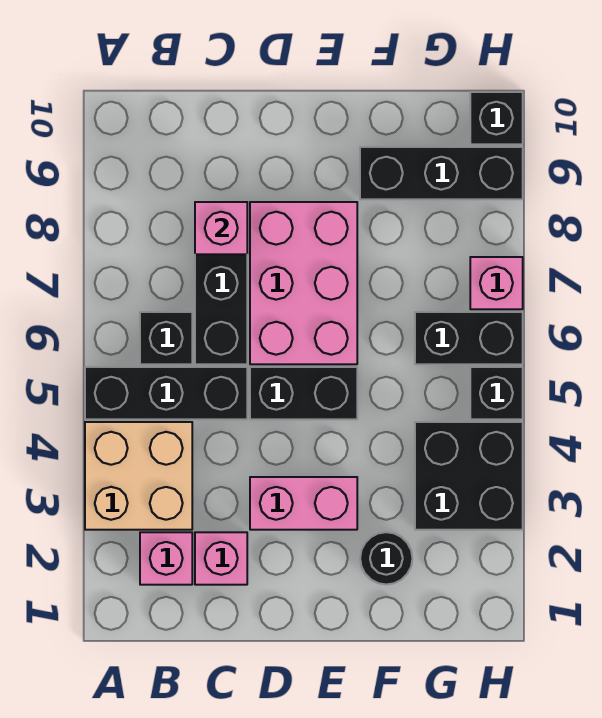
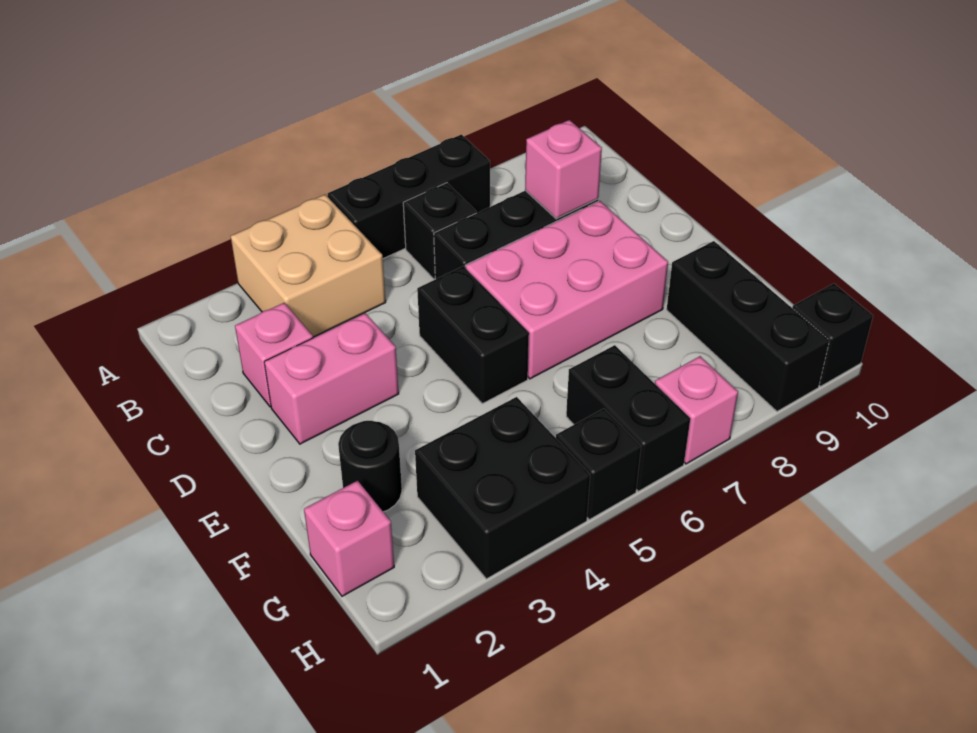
black 1x3 brick [85,367,247,419] -> black 1x3 brick turned to [328,135,490,259]
pink 1x1 brick [140,532,192,585] -> pink 1x1 brick moved to [304,481,394,596]
pink 1x2 brick [250,477,357,530] -> pink 1x2 brick turned to [264,313,399,444]

